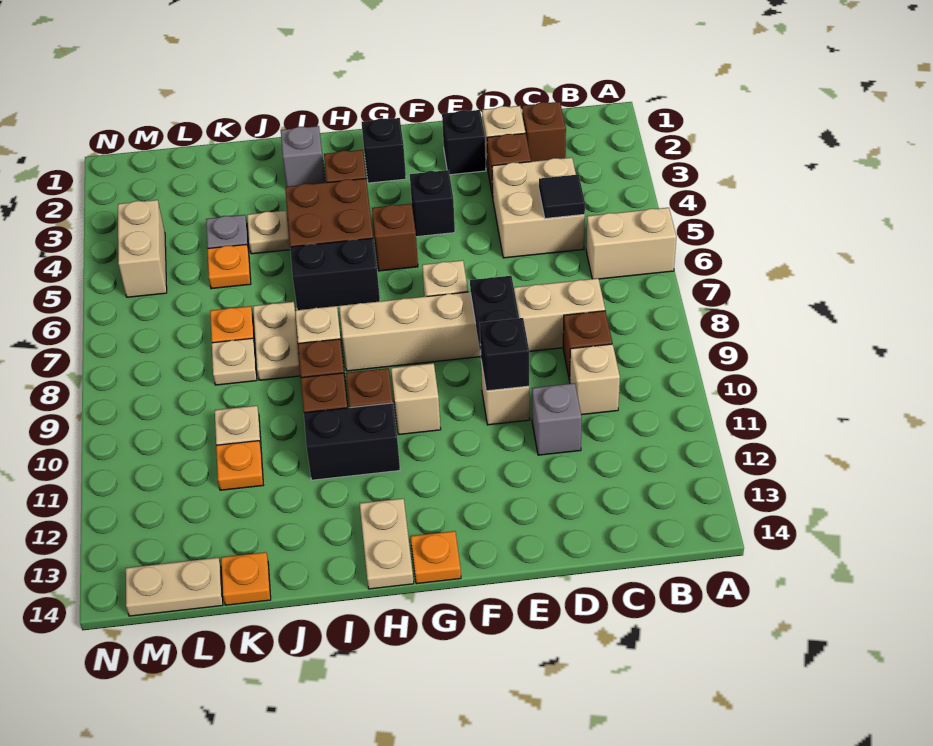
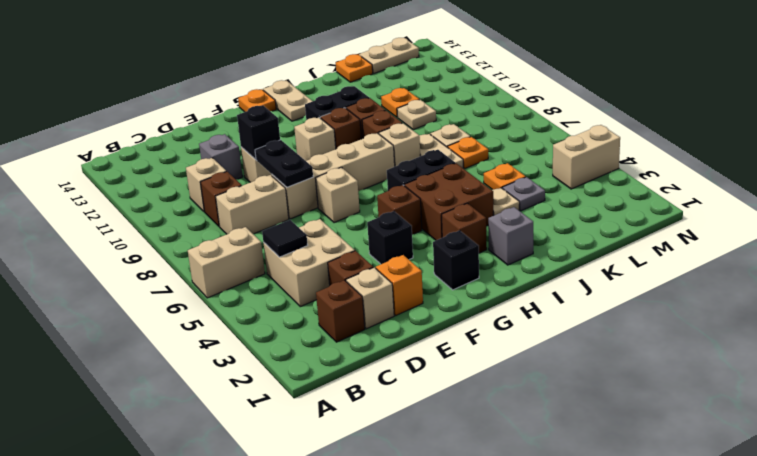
black 1x1 brick [442,110,486,175] -> orange 1x1 brick [376,255,423,315]
tan 1x2 brick [118,200,167,297] -> tan 1x2 brick turned to [553,125,620,189]

